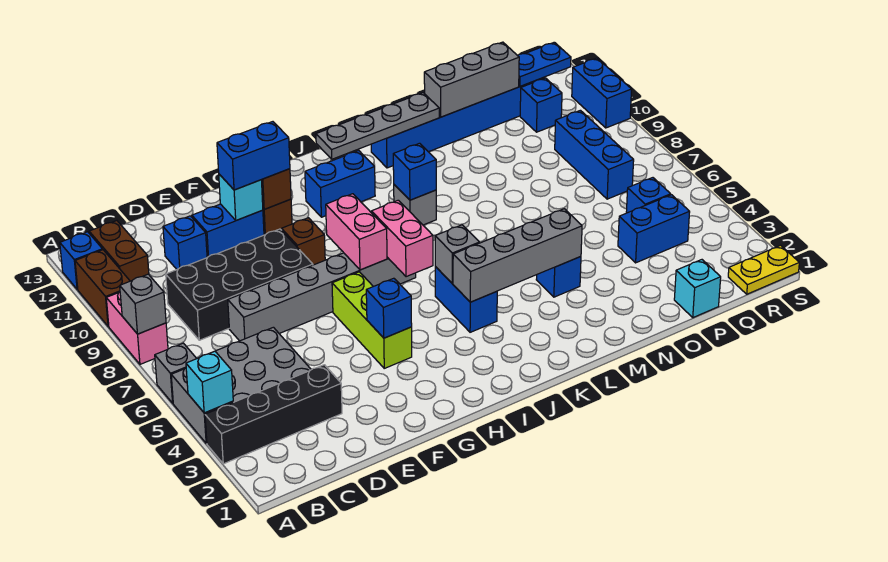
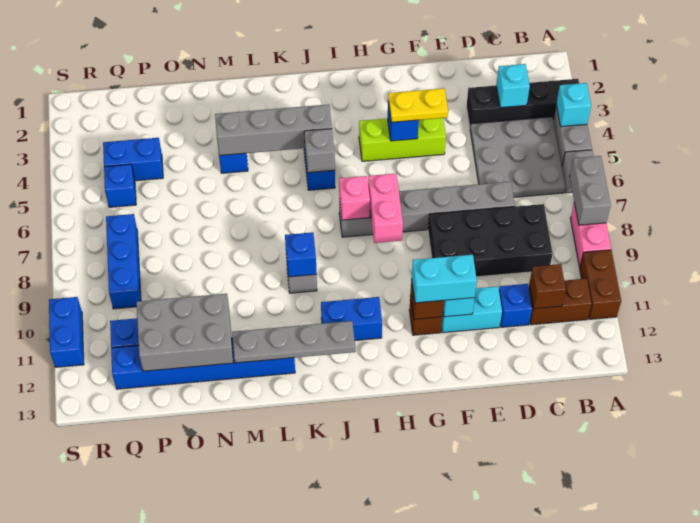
grey 1x1 brick [120,274,166,334] -> grey 1x2 brick [570,156,611,225]
blue 1x1 brick [60,232,102,289] -> none
brown 1x2 brick [89,221,149,281] -> brown 1x2 brick turned to [529,279,592,325]
blue 1x2 brick [192,204,264,258] -> cyan 1x2 brick [441,286,502,333]
blue 1x2 brick [217,122,290,190] -> cyan 1x2 brick [412,255,477,303]
lime 1x3 brick [332,272,412,368] -> lime 1x3 brick turned to [359,118,446,161]
brown 1x1 brick [282,218,325,265] -> brown 1x1 brick moved to [529,264,566,309]
pink 1x2 brick [371,200,433,277] -> pink 1x1 brick [339,176,370,220]
grey 1x3 brick [424,42,519,117] -> grey 2x3 brick [137,294,233,371]
cyan 1x1 brick [674,260,721,318] -> cyan 1x1 brick moved to [496,64,530,108]
blue 1x2 plate [518,42,571,86] -> none
yellow 1x2 plate [728,245,799,294] -> yellow 1x2 plate moved to [388,88,448,122]

